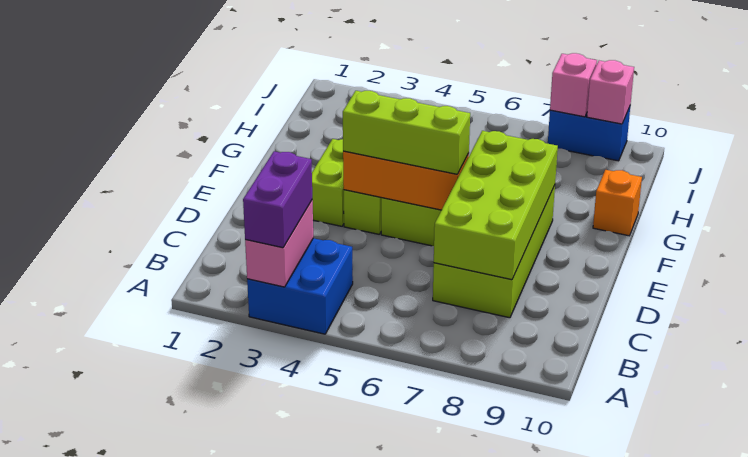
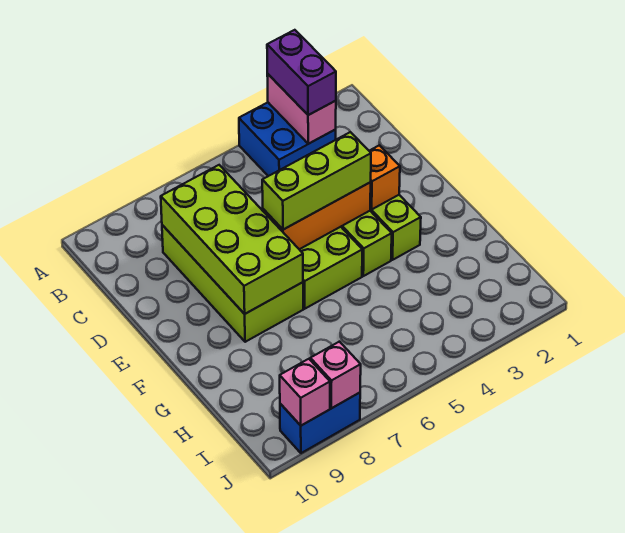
orange 1x1 brick [593,170,642,236] -> orange 1x1 brick moved to [370,145,400,210]

